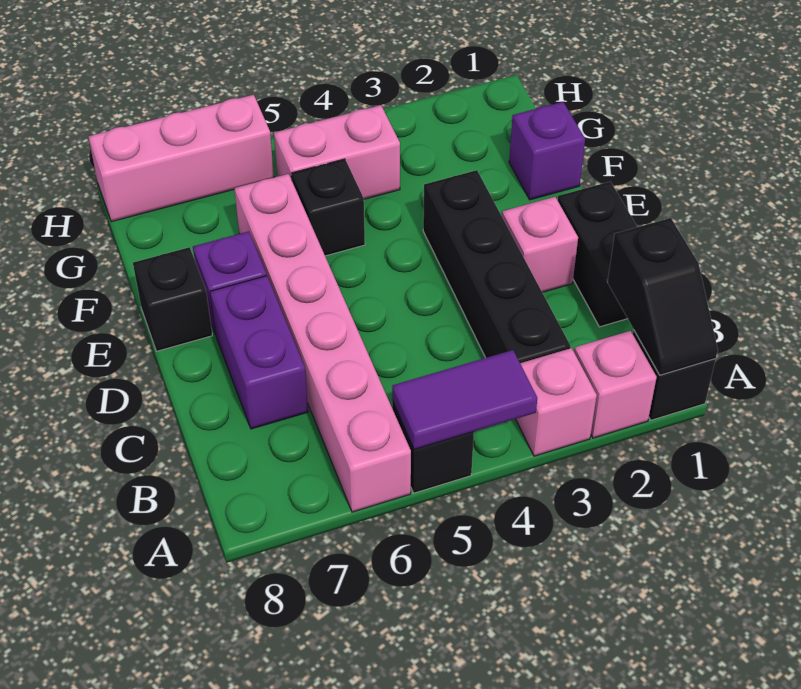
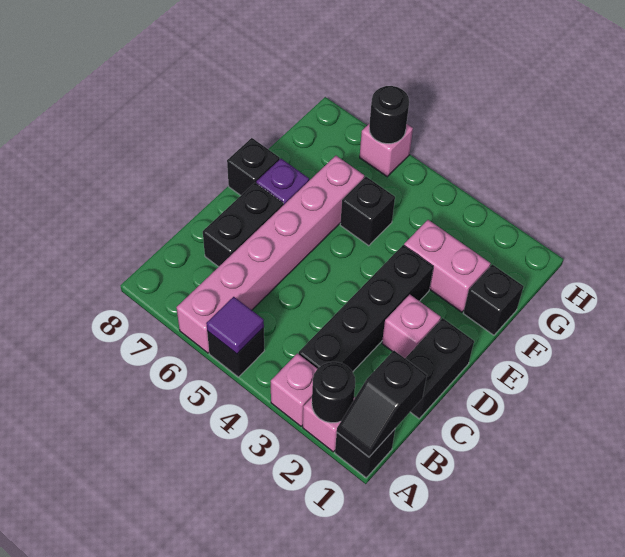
none -> black 1x1 round brick [312,362,355,423]
purple 1x2 tile [392,350,537,449] -> purple 1x1 tile [206,297,264,354]
purple 1x2 brick [210,276,308,429] -> black 1x2 brick [203,183,283,267]
purple 1x1 brick [509,102,585,200] -> black 1x1 brick [463,264,524,335]
pink 1x2 brick [274,105,400,199] -> pink 1x2 brick moved to [404,220,491,312]
pink 1x3 brick [88,95,274,222] -> pink 1x1 brick [360,123,413,177]
none -> black 1x1 round brick [369,86,409,144]

